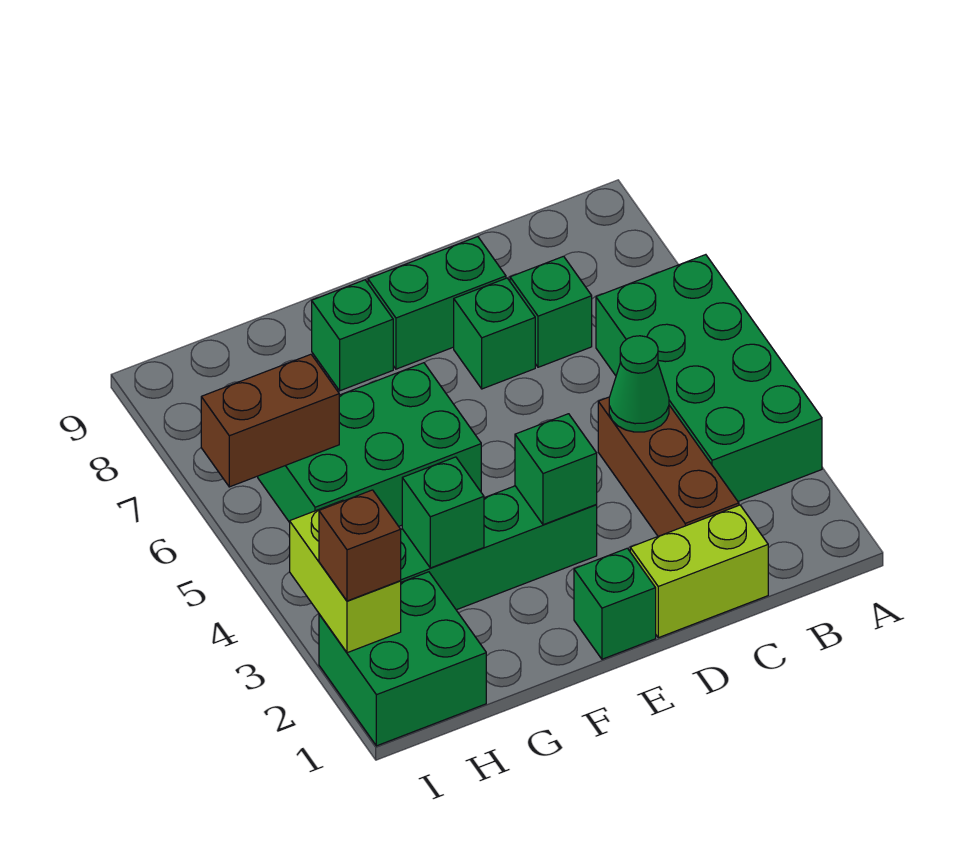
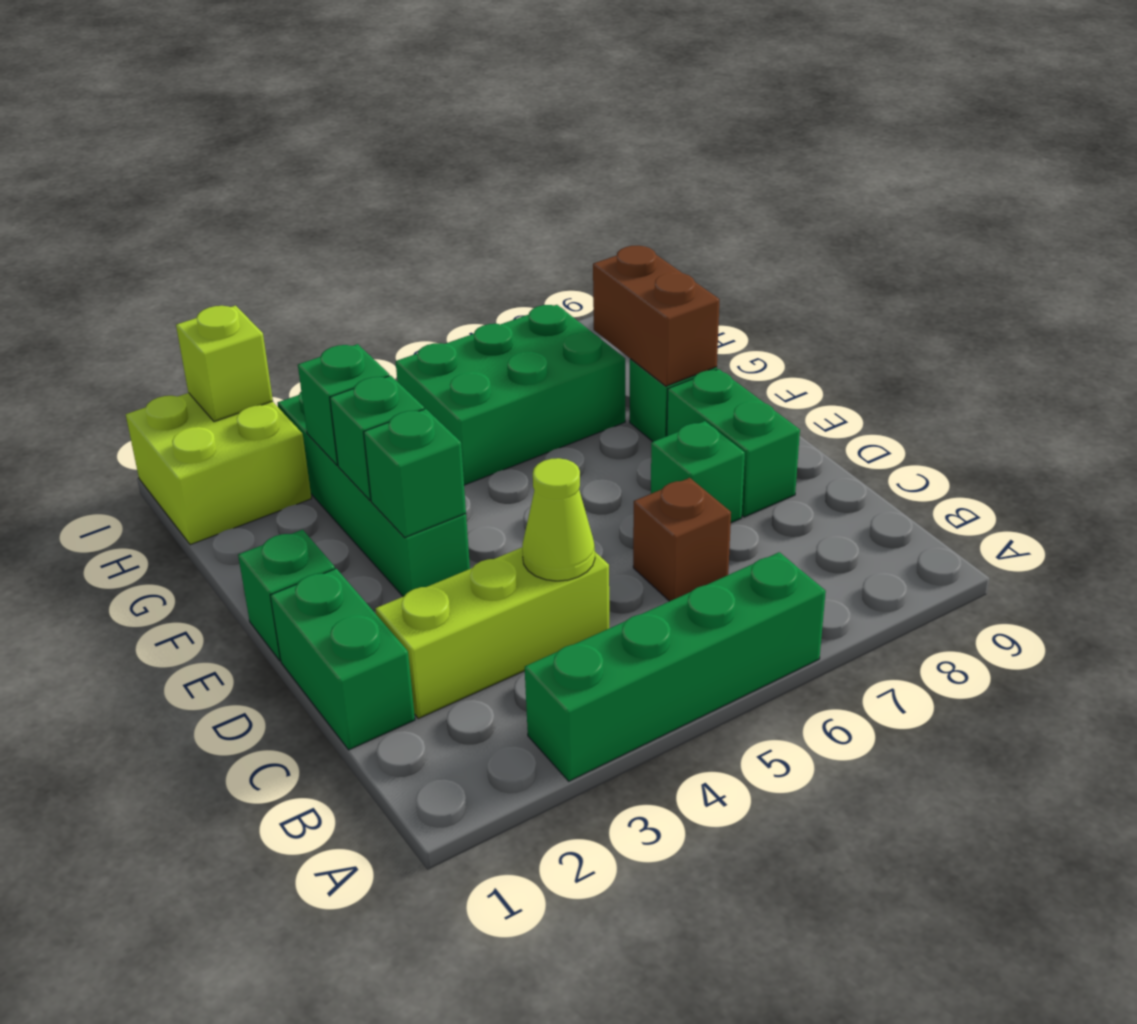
green 2x4 brick [596,255,822,502] -> green 1x4 brick [525,552,826,781]
lime 1x2 brick [630,505,768,638] -> green 1x2 brick [270,569,415,750]
brown 1x3 brick [598,397,739,536] -> lime 1x3 brick [375,548,609,719]
green 1x1 cone [609,336,669,432] -> lime 1x1 cone [522,458,595,581]
green 1x1 brick [510,256,592,367] -> green 1x1 brick moved to [330,376,424,500]
green 2x3 brick [258,363,481,526] -> green 2x3 brick turned to [396,305,625,485]
green 2x2 brick [319,572,486,746] -> lime 2x2 brick [126,393,312,545]
brown 1x2 brick [201,354,339,487] -> brown 1x2 brick moved to [593,246,720,386]
lime 1x2 brick [290,500,401,653] -> lime 1x1 brick [176,306,273,422]
brown 1x1 brick [319,490,401,601] -> brown 1x1 brick moved to [633,478,731,601]

